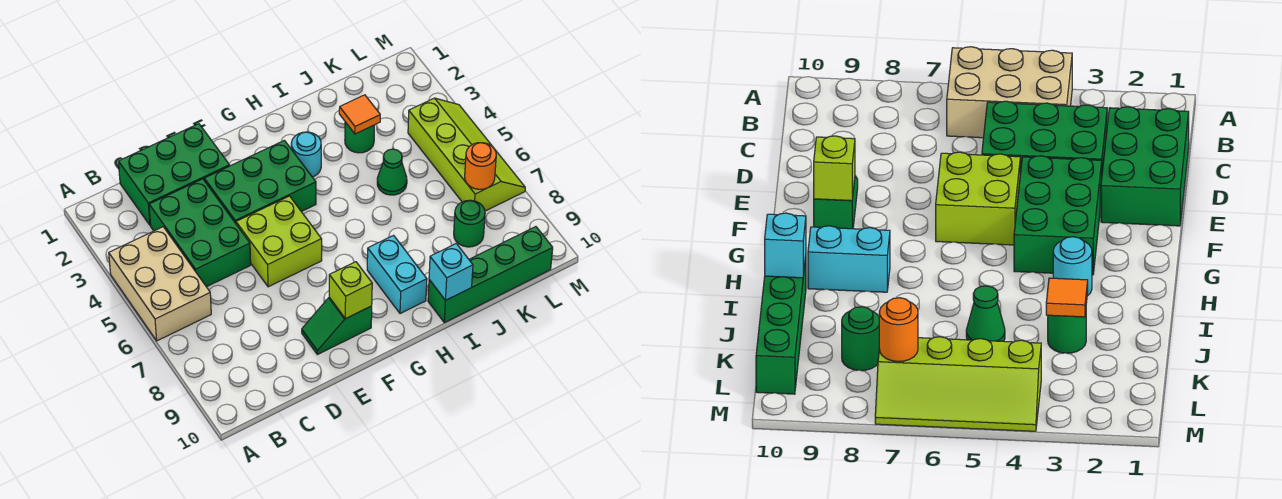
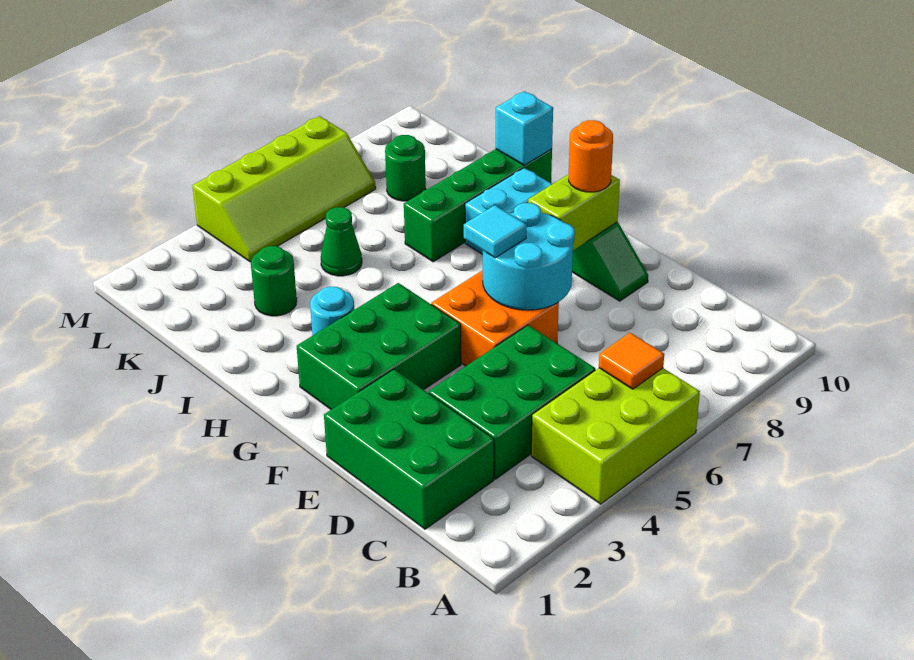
tan 2x3 brick [109,227,211,341] -> lime 2x3 brick [531,368,700,504]
green 2x3 brick [204,140,316,223] -> green 2x3 brick turned to [297,283,461,409]
lime 2x2 brick [236,196,322,287] -> orange 2x2 brick [431,270,559,366]
none -> cyan 2x2 round brick [483,203,575,310]
none -> cyan 1x1 tile [464,205,527,258]
lime 1x1 brick [329,262,372,319] -> lime 1x2 brick [528,174,620,250]
green 1x4 brick [428,227,553,323] -> green 1x4 brick turned to [404,149,552,262]
orange 1x1 tile [339,95,380,134] -> orange 1x1 tile moved to [599,333,664,389]
lime 2x4 slope [408,98,525,211] -> lime 2x4 slope turned to [192,116,376,262]
orange 1x1 round brick [465,143,496,189] -> orange 1x1 round brick moved to [569,120,613,192]

